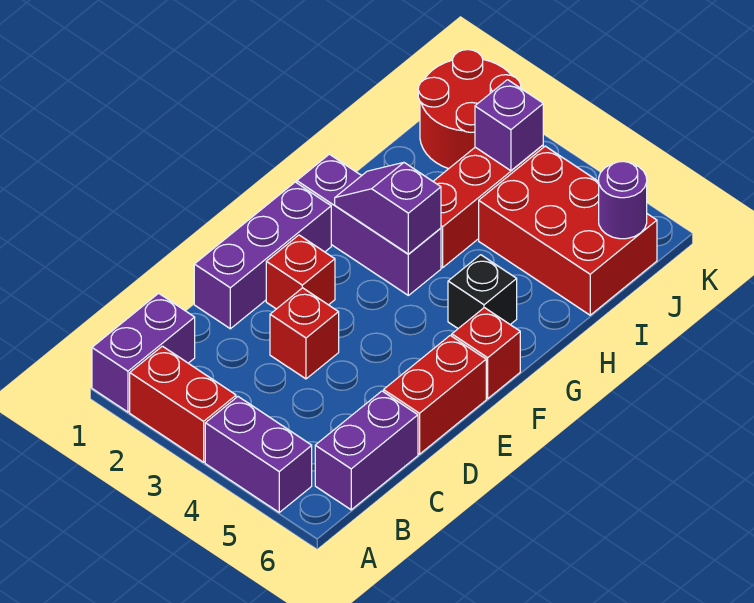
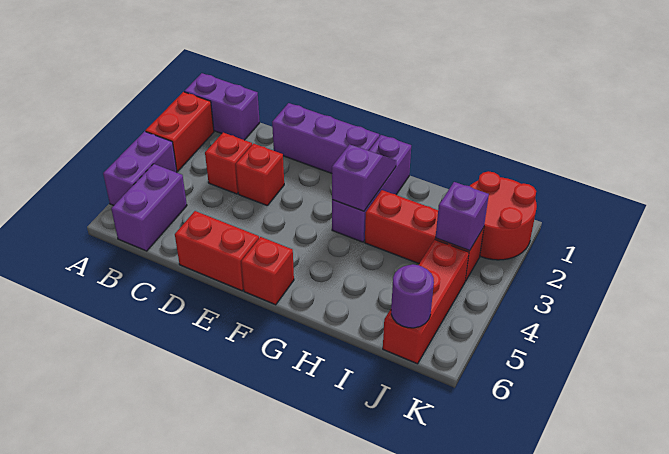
purple 1x2 brick [315,391,418,510] -> purple 1x2 brick turned to [111,164,187,251]
red 1x1 brick [266,235,335,309] -> red 1x1 brick moved to [205,133,252,194]
black 1x1 brick [448,255,517,328] -> none
red 2x3 brick [479,146,657,315] -> red 1x3 brick [383,240,469,364]

